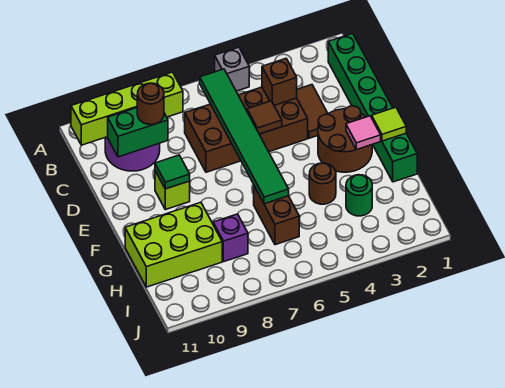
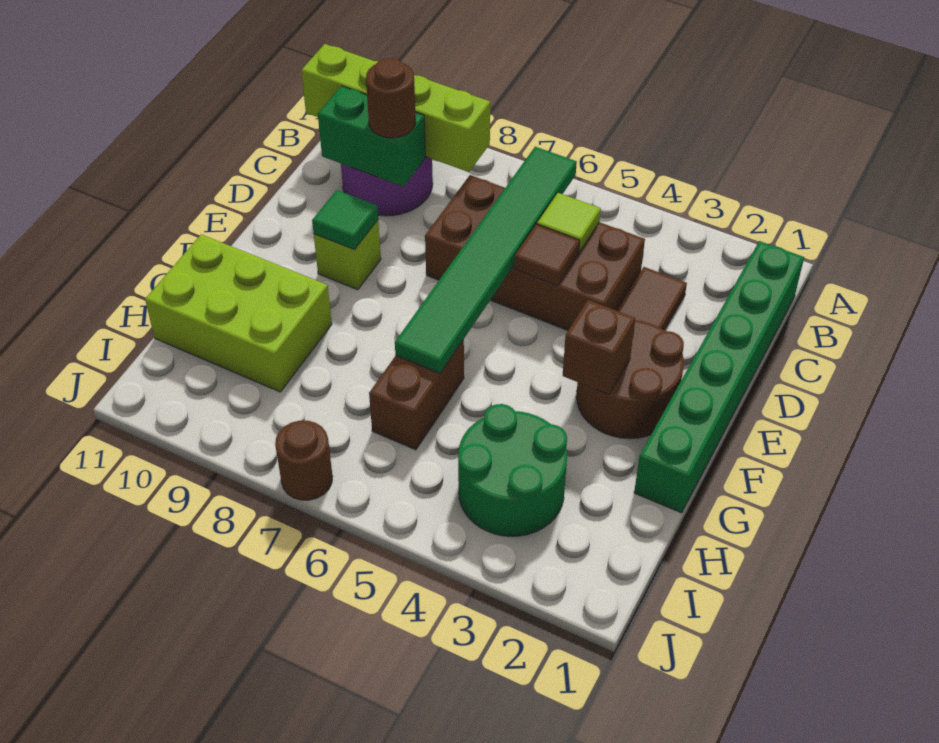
grey 1x1 brick [215,47,249,91] -> none
brown 1x1 brick [262,59,297,105] -> brown 1x1 brick moved to [563,300,635,395]
lime 1x1 tile [372,107,406,141] -> lime 1x1 tile moved to [537,193,601,252]
pink 1x1 tile [346,116,381,150] -> none
brown 1x1 round brick [309,163,336,204] -> brown 1x1 round brick moved to [275,421,333,500]
green 1x1 round brick [346,175,372,216] -> green 2x2 round brick [458,404,567,537]
purple 1x1 brick [213,214,248,262] -> none

